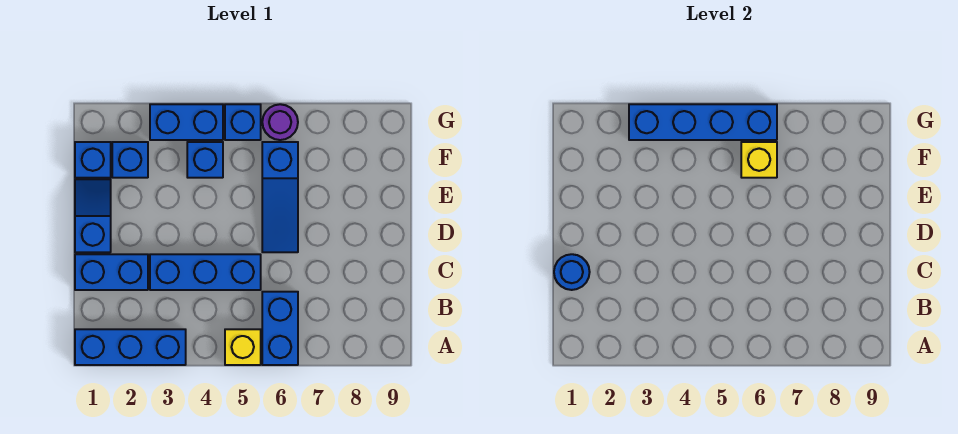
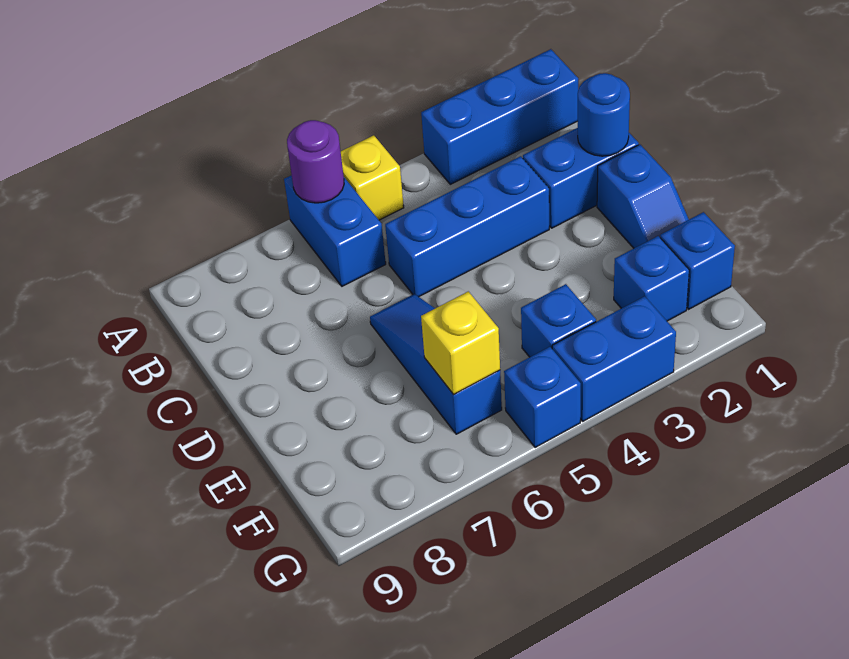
blue 1x4 brick [629,104,777,140] -> none
purple 1x1 round brick [262,104,298,140] -> purple 1x1 round brick moved to [287,120,344,203]

